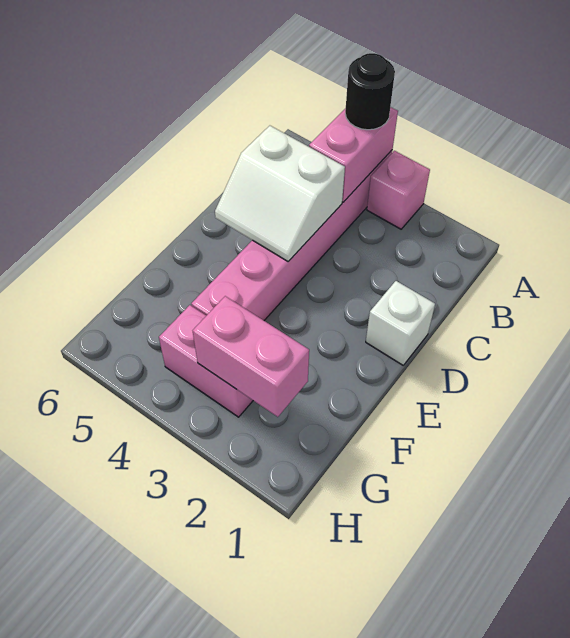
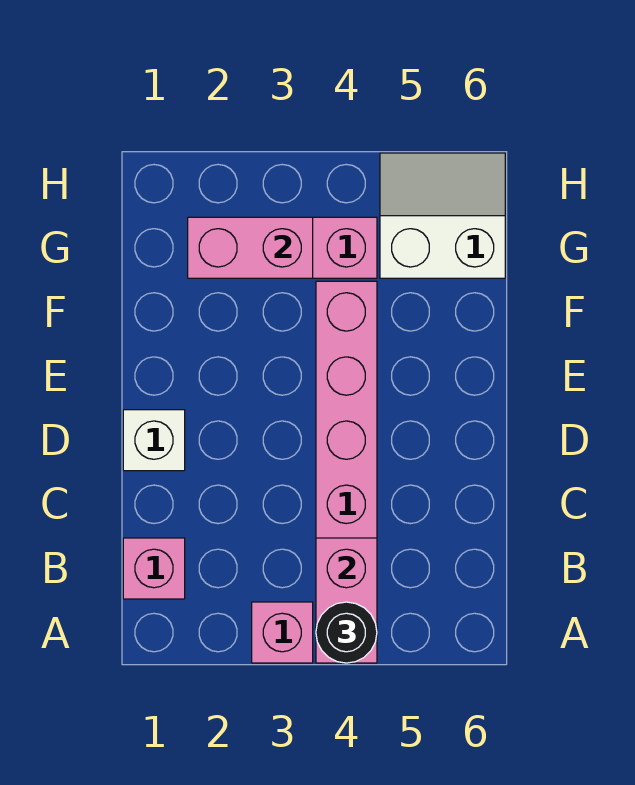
none -> pink 1x1 brick [123,538,185,599]
white 2x2 slope [215,126,345,261] -> white 2x2 slope moved to [380,153,505,278]

